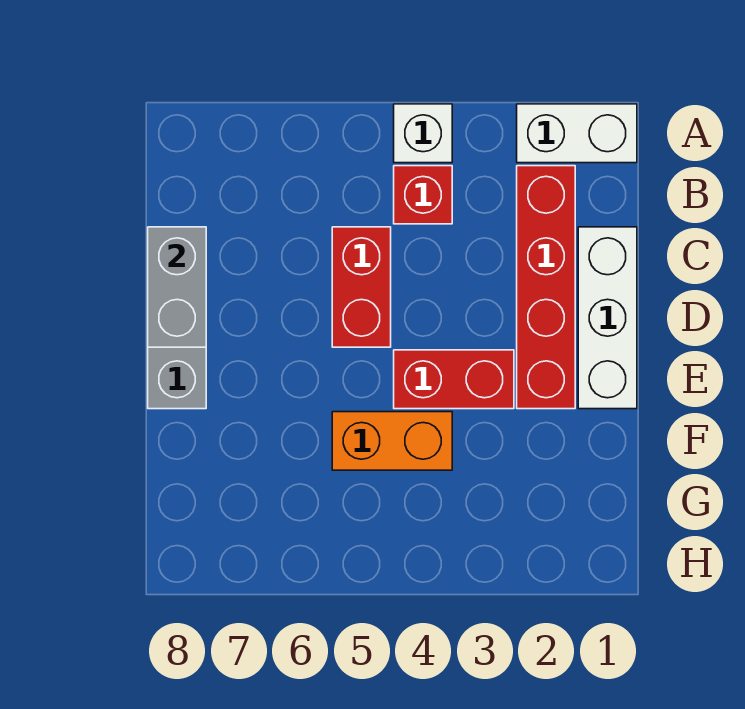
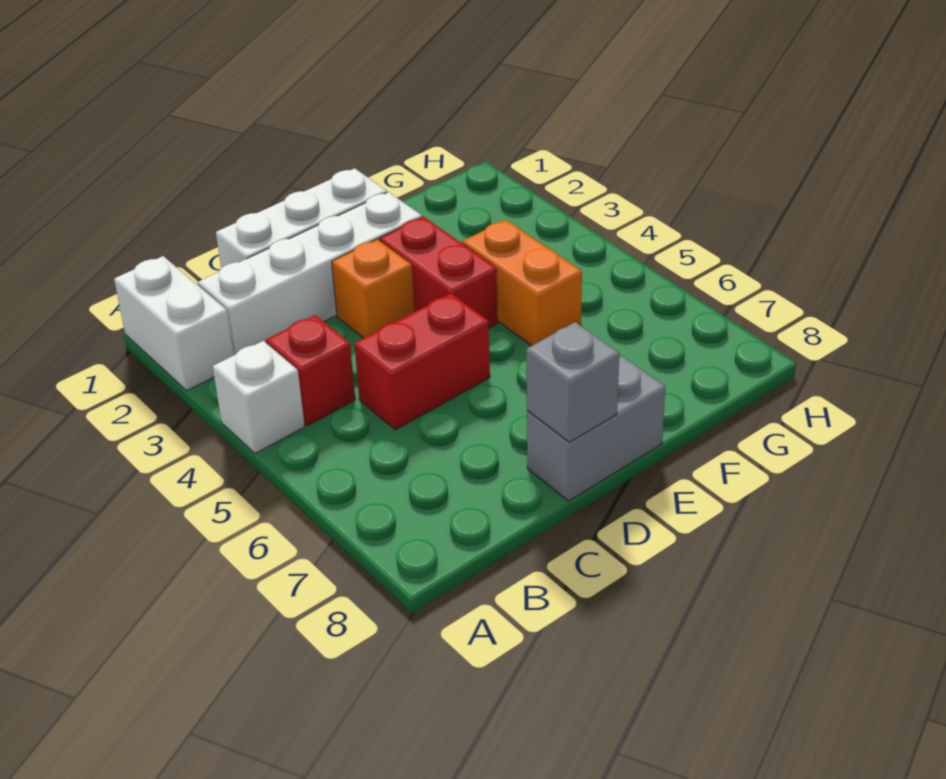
red 1x4 brick [517,166,575,409] -> white 1x4 brick [198,192,422,355]
grey 1x2 brick [148,227,206,347] -> grey 1x1 brick [526,322,619,442]
none -> orange 1x1 brick [332,239,415,338]

